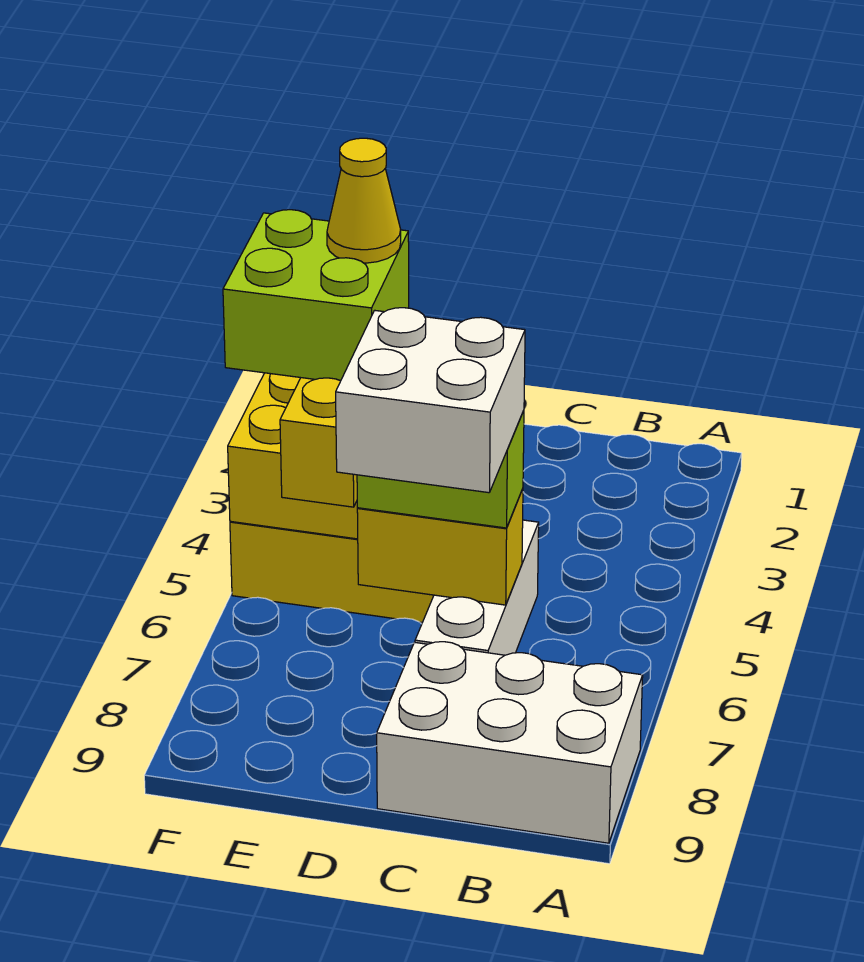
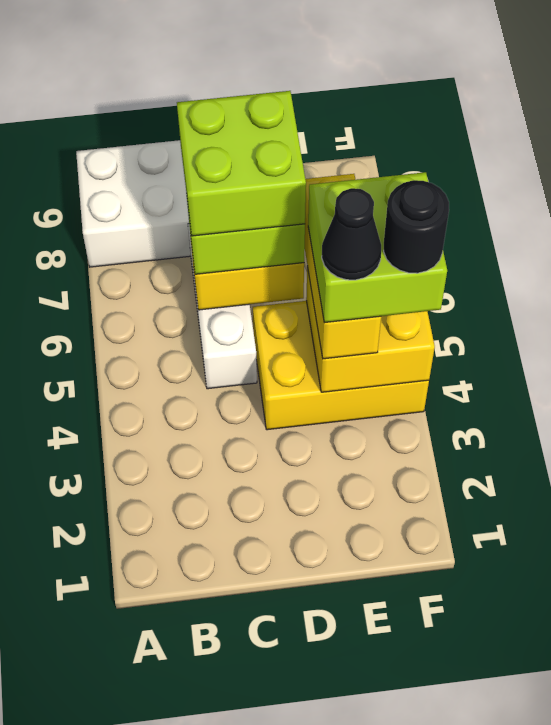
white 2x2 brick [336,308,525,493] -> lime 2x2 brick [177,91,306,236]
yellow 1x1 cone [327,138,401,263] -> black 1x1 cone [322,188,381,280]
none -> black 1x1 round brick [384,180,449,273]

